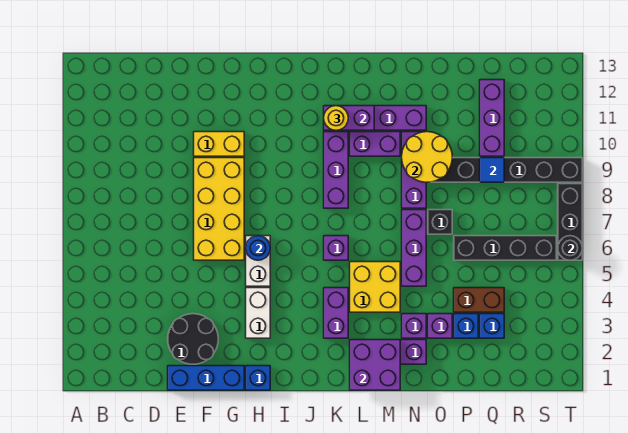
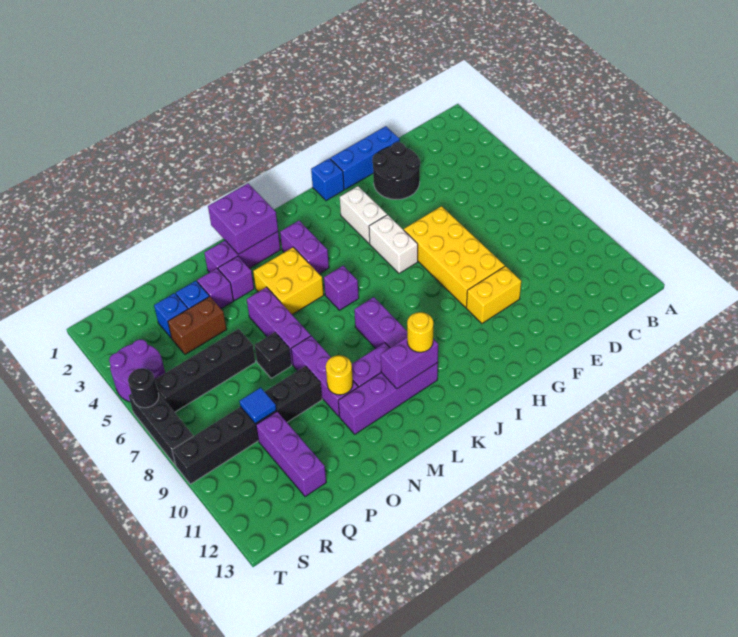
blue 1x1 round brick [246,236,270,260] -> none
yellow 2x2 round brick [402,132,452,182] -> yellow 1x1 round brick [326,355,353,395]
none -> purple 2x2 round brick [109,340,165,402]

